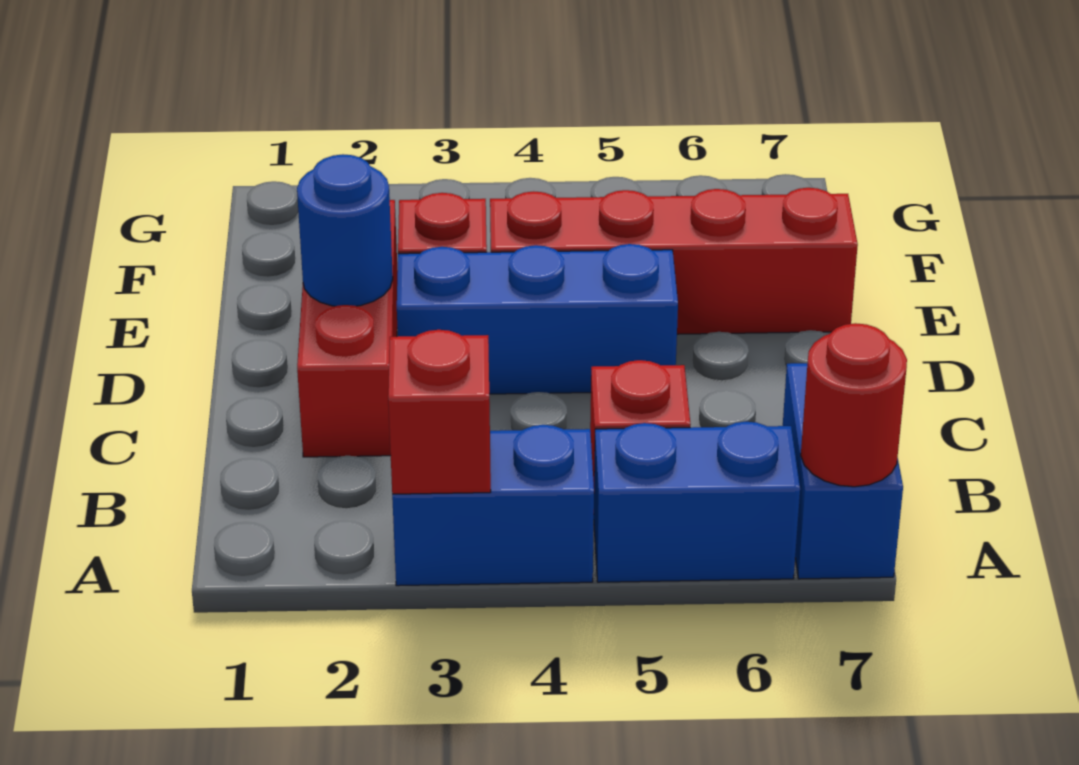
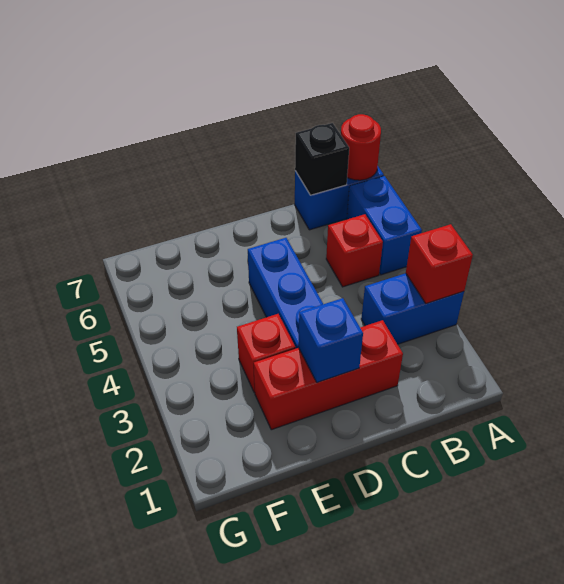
blue 1x2 brick [392,425,594,586] -> blue 1x2 brick turned to [361,273,464,344]
none -> black 1x1 brick [295,123,349,195]
blue 1x1 round brick [297,154,393,306] -> blue 1x1 brick [299,298,363,383]
red 1x4 brick [490,188,858,334] -> none

